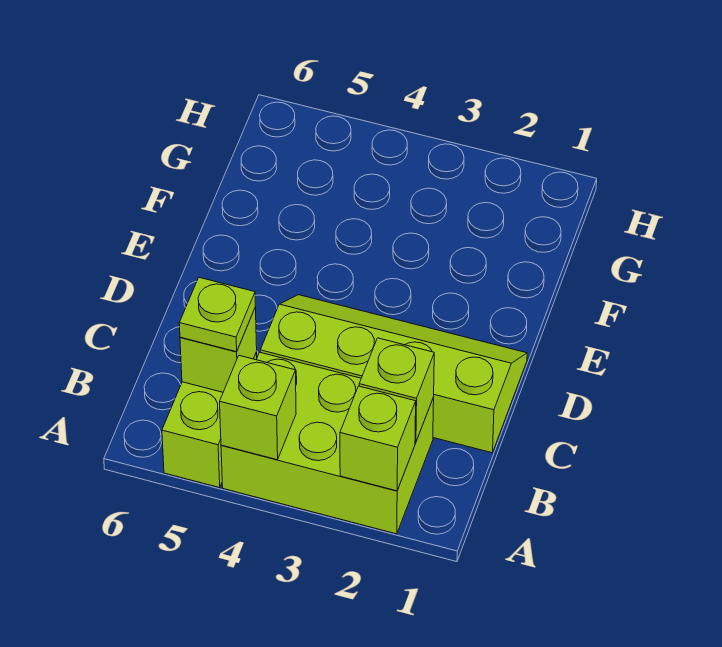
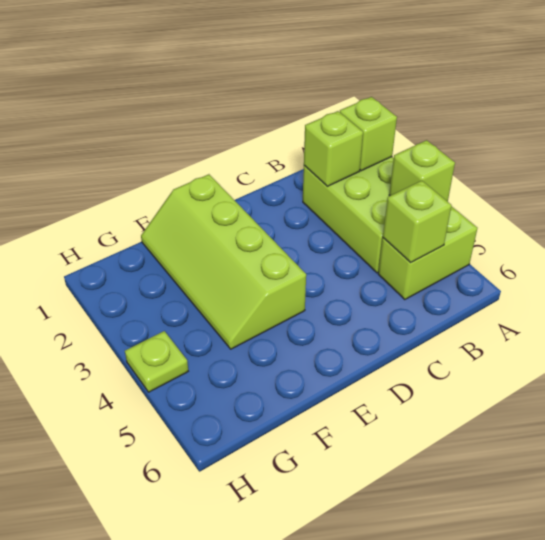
lime 1x1 plate [179,278,255,352] -> lime 1x1 plate moved to [125,331,188,392]
lime 2x4 slope [260,295,527,453] -> lime 2x4 slope moved to [141,174,306,349]

